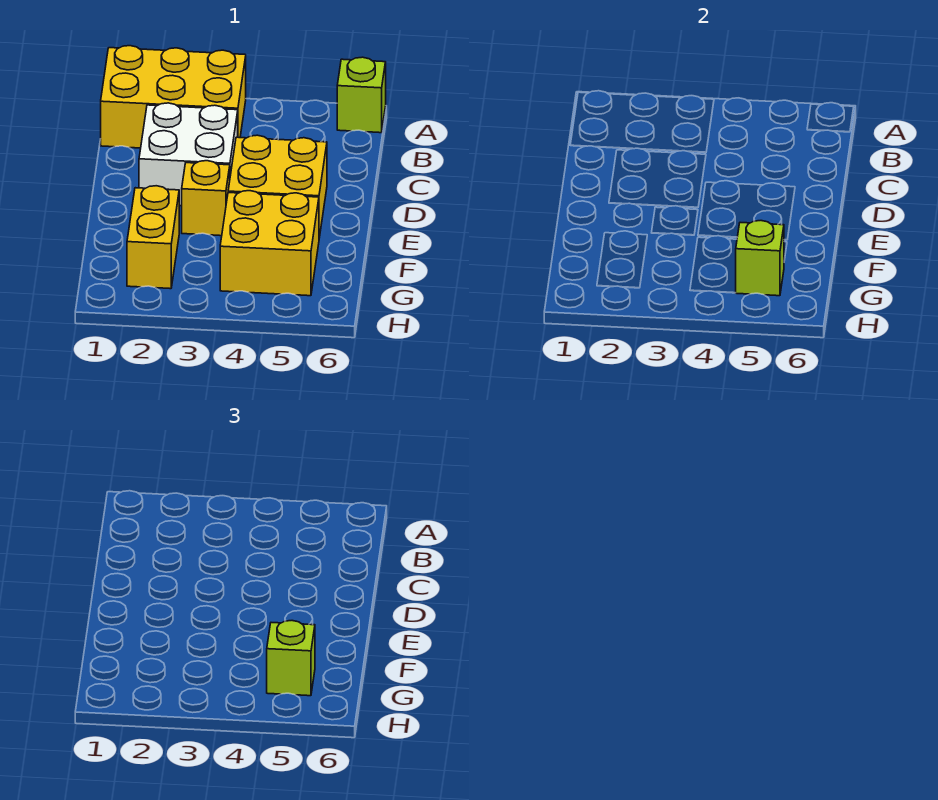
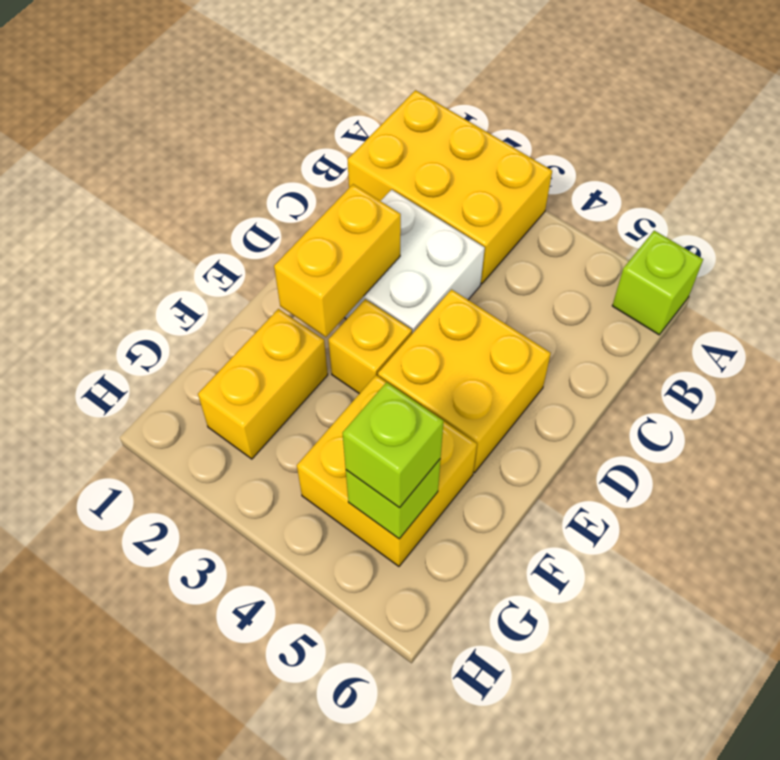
none -> yellow 1x2 brick [274,184,401,337]

